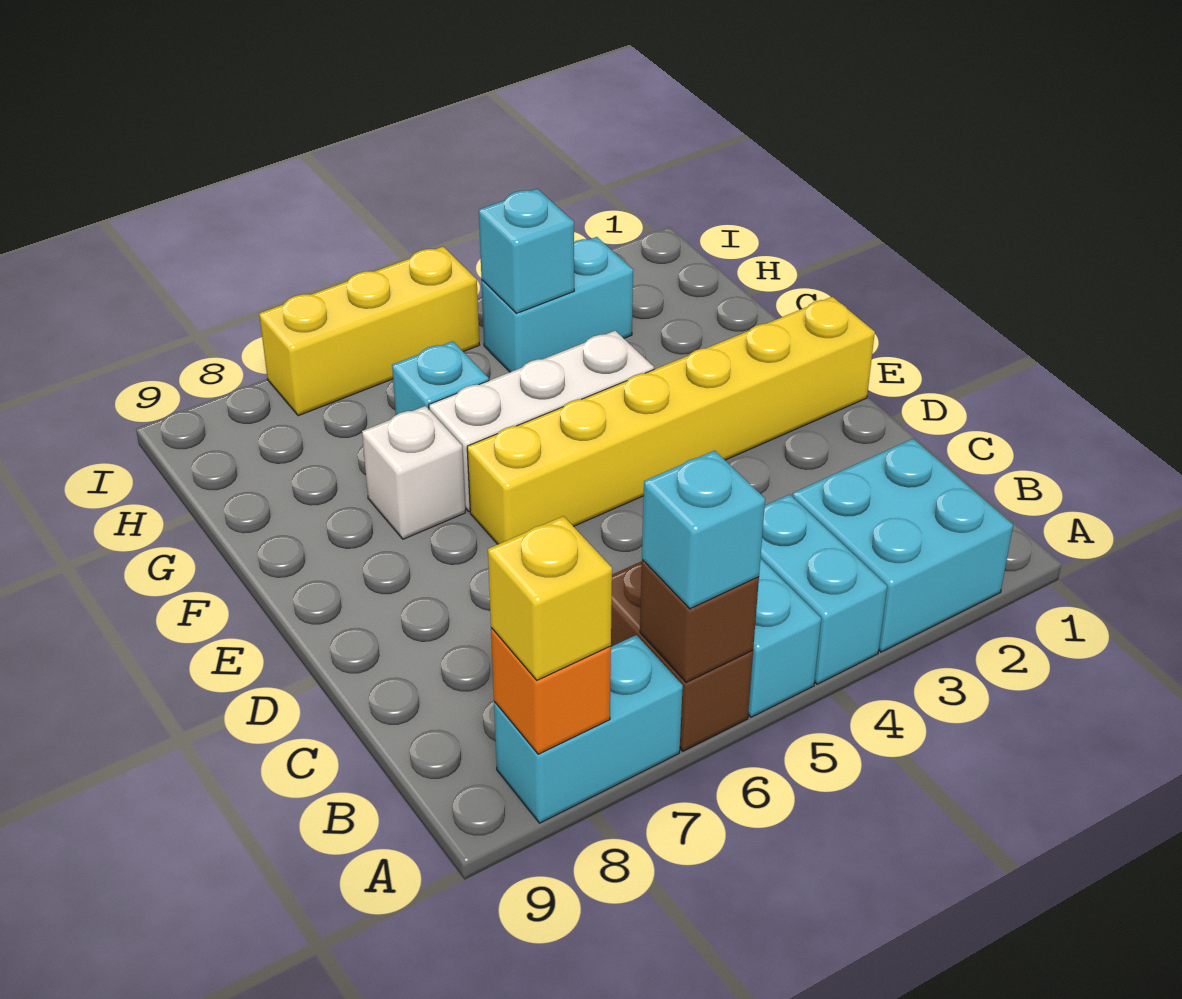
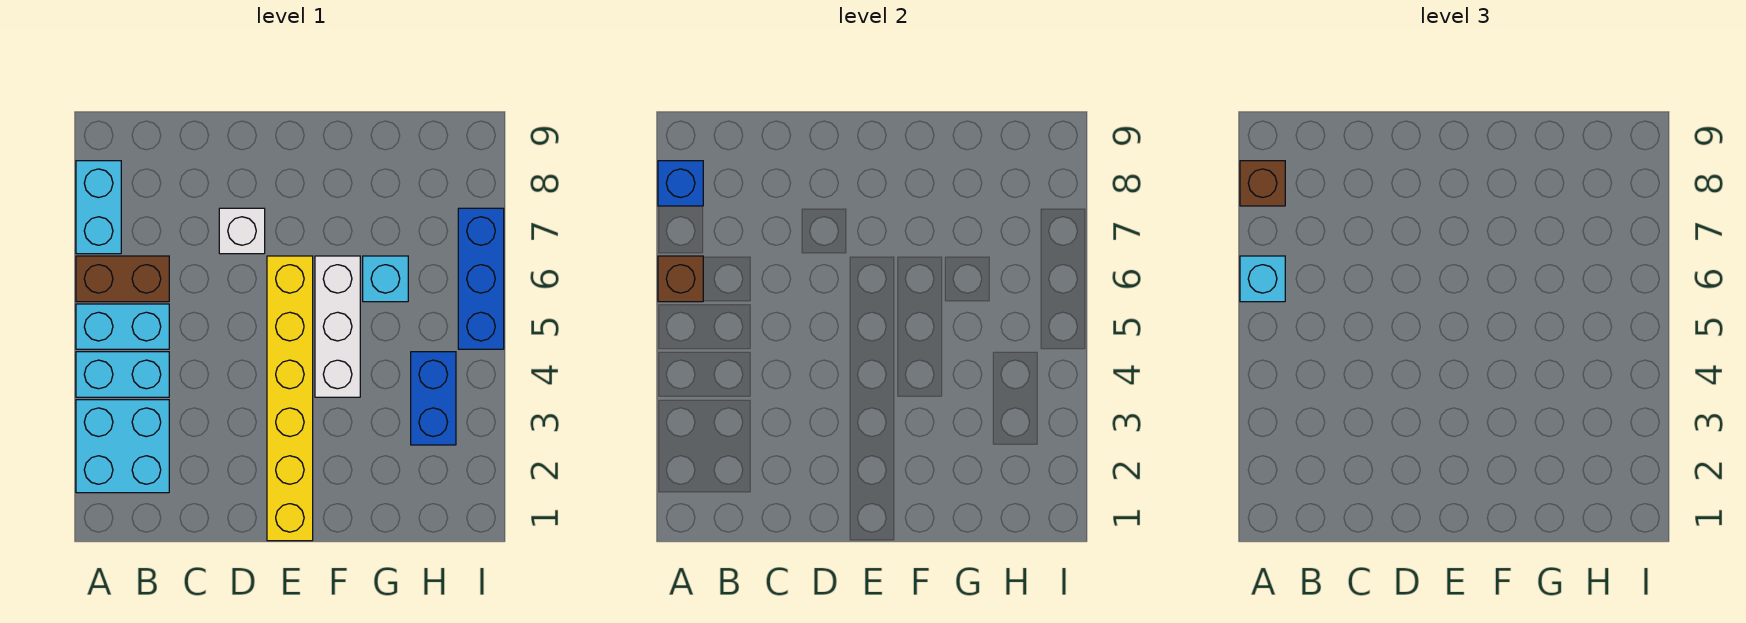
orange 1x1 brick [491,628,611,754] -> blue 1x1 brick [658,161,703,206]
yellow 1x1 brick [488,516,612,680] -> brown 1x1 brick [1240,161,1285,206]
white 1x1 brick [362,406,465,539] -> white 1x1 brick moved to [219,208,265,254]
cyan 1x2 brick [482,237,633,372] -> blue 1x2 brick [411,352,456,445]
cyan 1x1 brick [479,189,574,313] -> none
yellow 1x3 brick [259,247,479,416] -> blue 1x3 brick [458,208,504,349]

